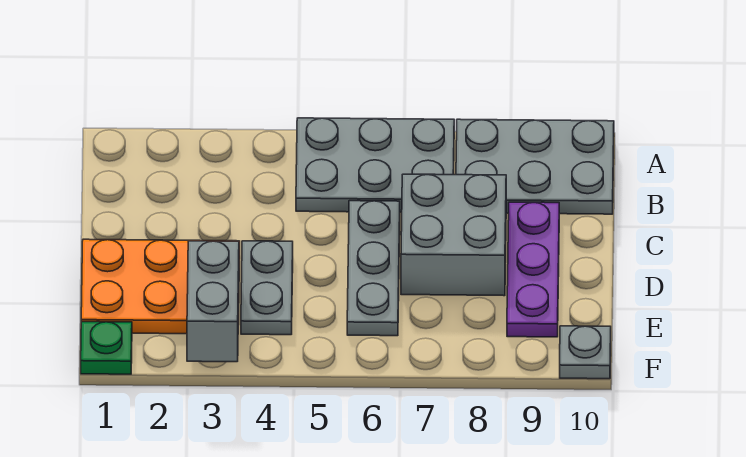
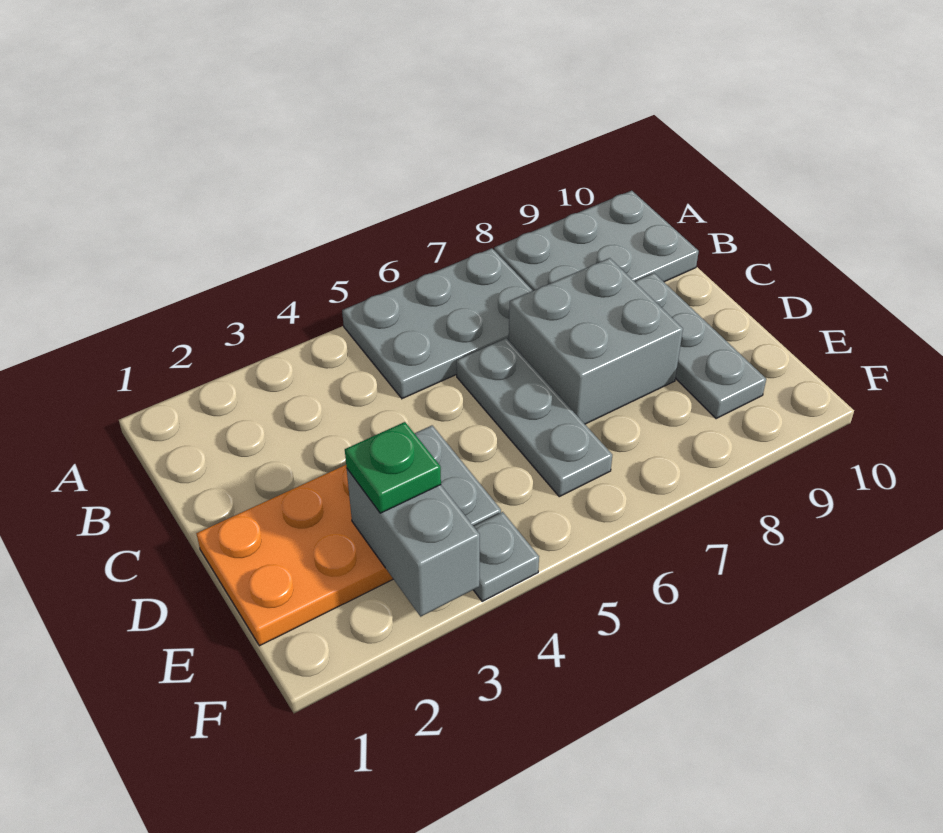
purple 1x3 plate [507,202,559,337] -> grey 1x3 plate [634,273,766,419]
green 1x1 plate [81,322,132,374] -> green 1x1 plate moved to [345,422,441,513]
grey 1x1 plate [560,326,611,379] -> grey 1x1 plate moved to [474,512,539,601]

